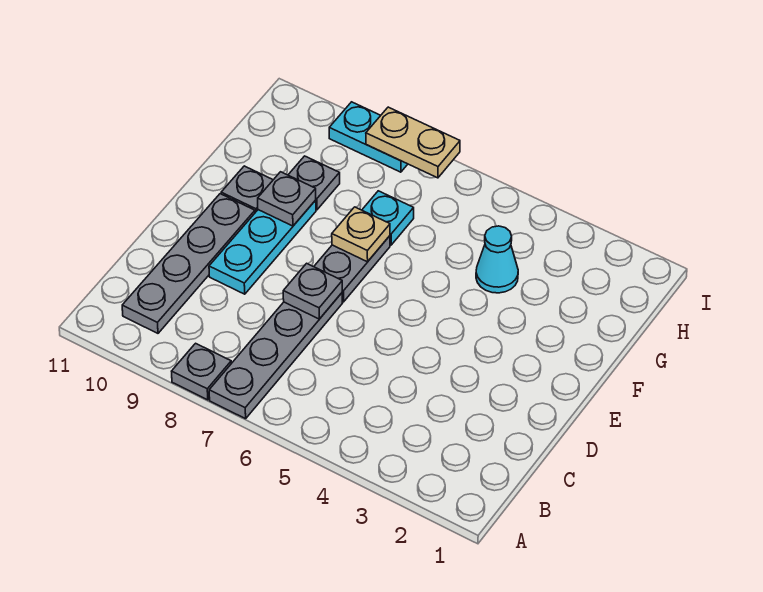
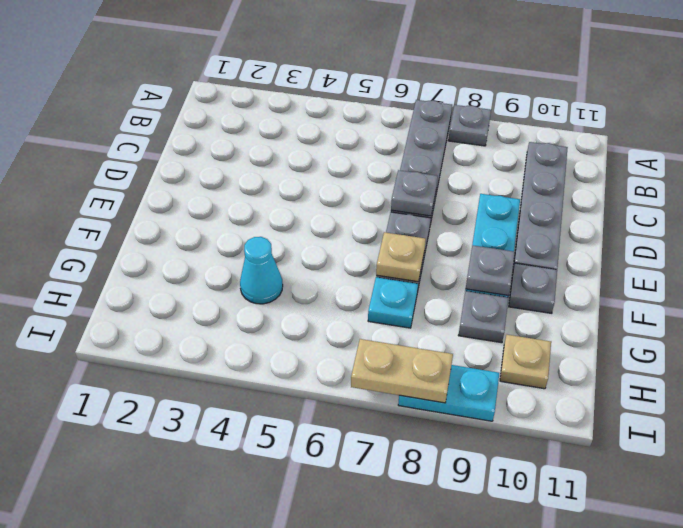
none -> tan 1x1 plate [500,335,551,389]

